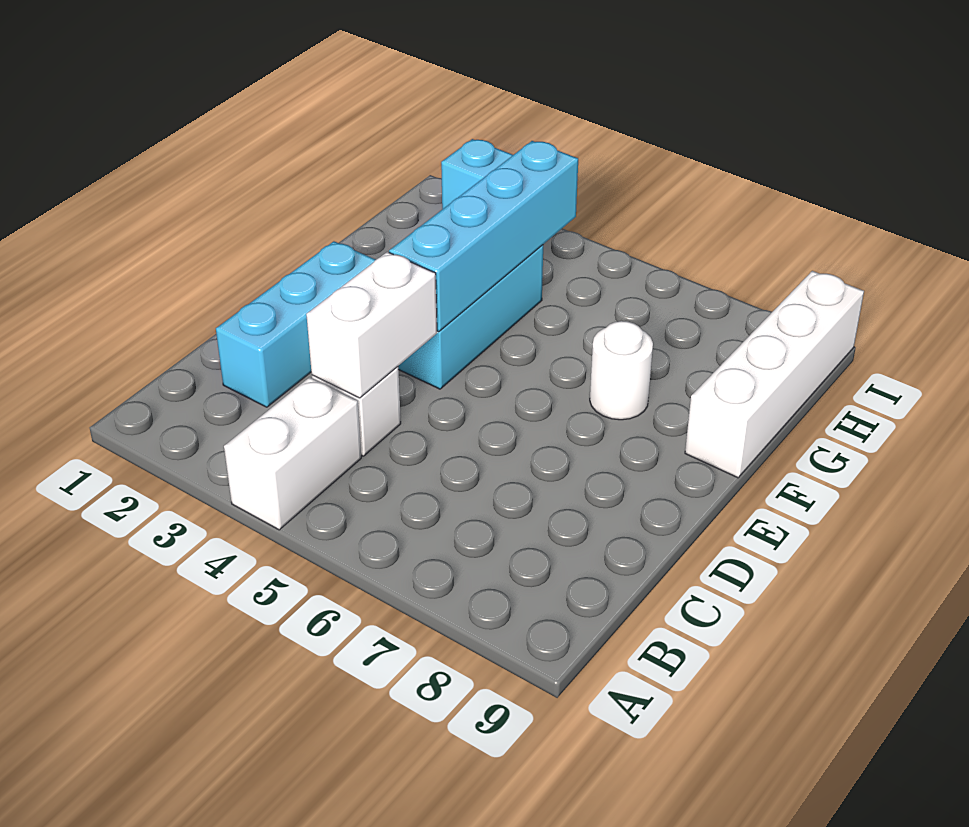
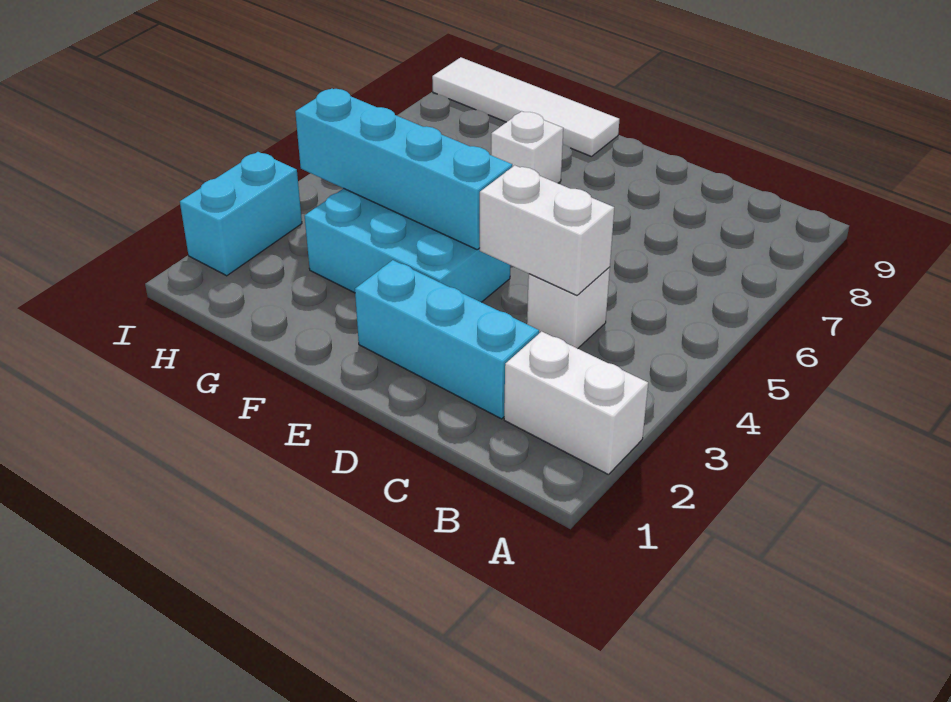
white 1x2 brick [224,377,361,530] -> white 1x2 brick moved to [504,331,648,475]
white 1x1 round brick [590,321,653,420] -> white 1x1 brick [491,111,563,183]
white 1x4 brick [685,271,864,478] -> white 1x4 tile [432,57,619,157]

